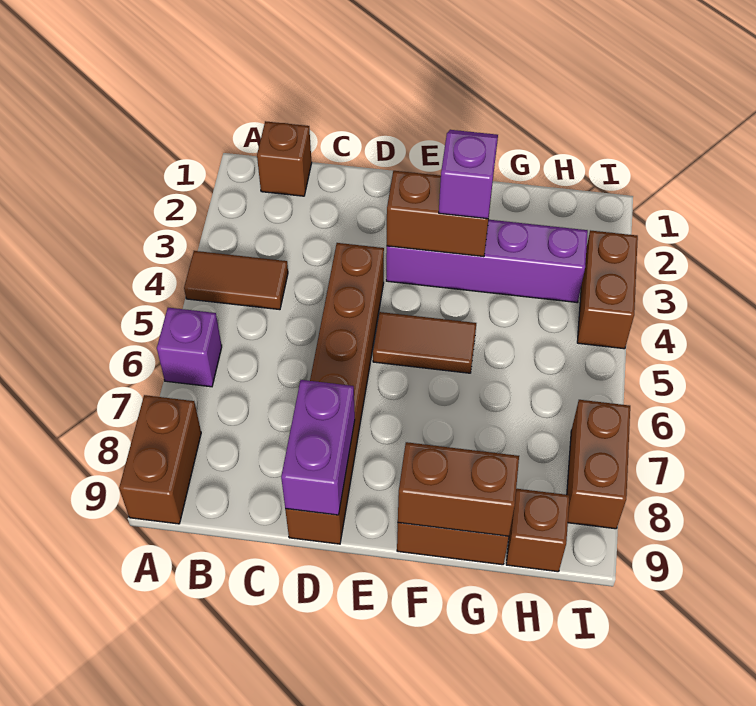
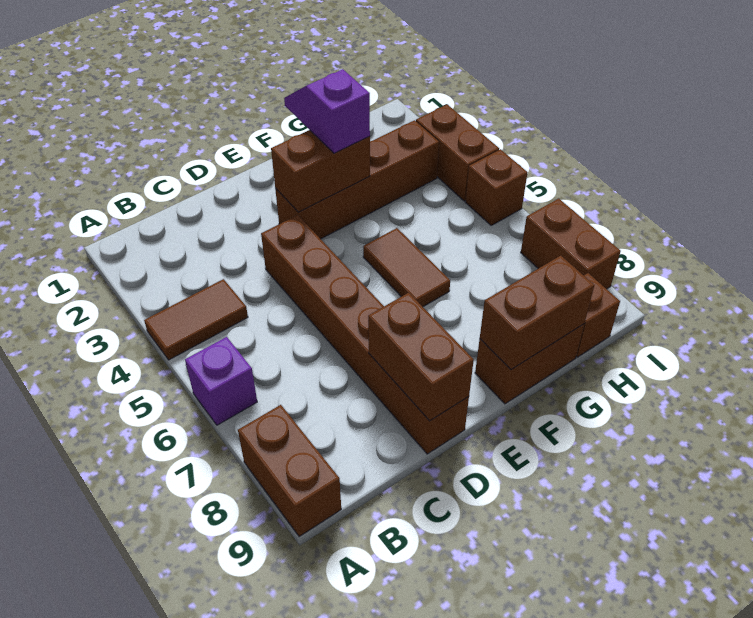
brown 1x1 brick [257,121,312,196] -> brown 1x1 brick moved to [466,149,528,225]
purple 1x2 brick [281,380,355,515] -> brown 1x2 brick [368,293,474,421]
purple 1x4 brick [386,220,588,303] -> brown 1x4 brick [275,120,439,239]
brown 1x2 tile [373,312,476,373] -> brown 1x2 tile turned to [363,228,450,307]

